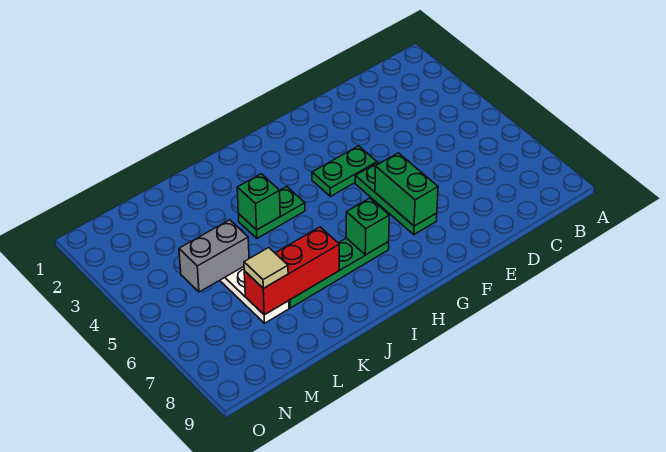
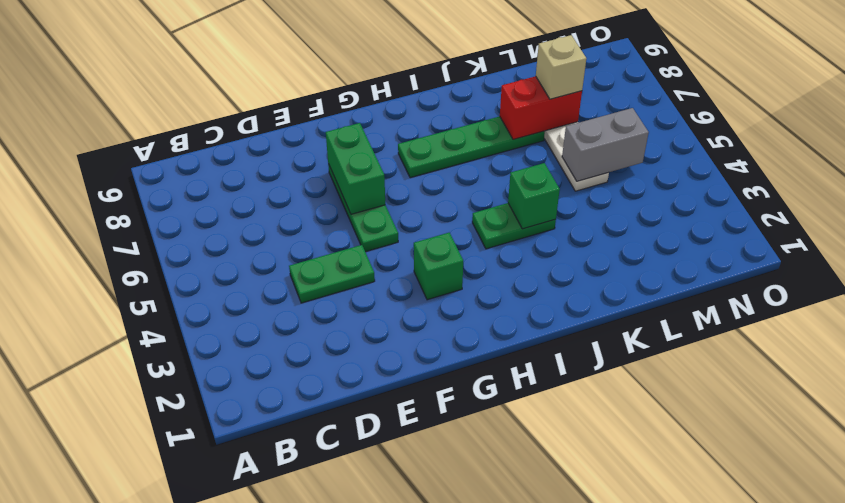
green 1x2 plate [312,146,377,196] -> green 1x2 plate moved to [289,245,375,303]
green 1x1 brick [346,198,389,255] -> green 1x1 brick moved to [414,233,463,300]
red 1x3 brick [244,227,339,315] -> red 1x2 brick [500,76,582,140]
tan 1x1 tile [244,248,288,288] -> tan 1x1 brick [536,35,586,99]

